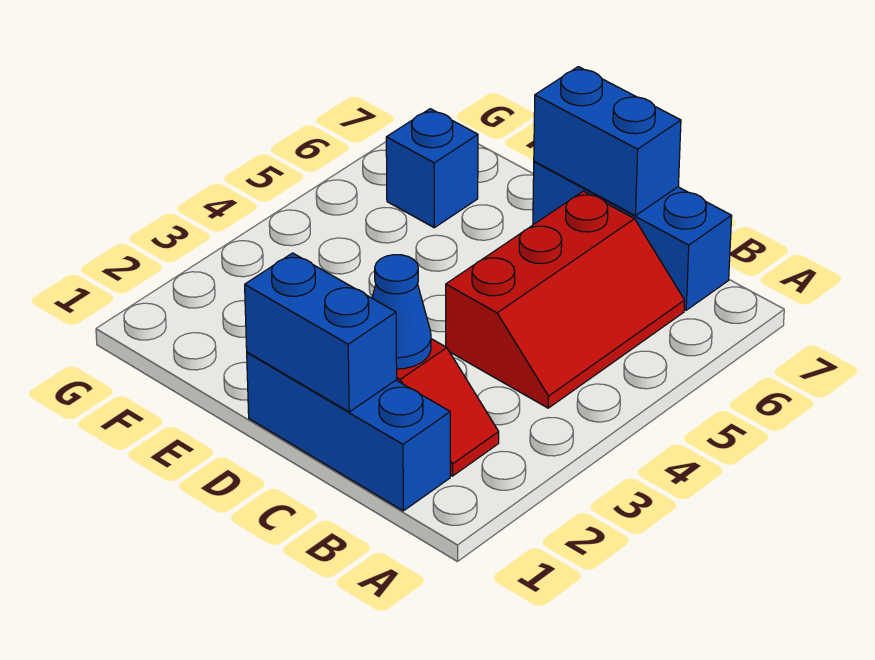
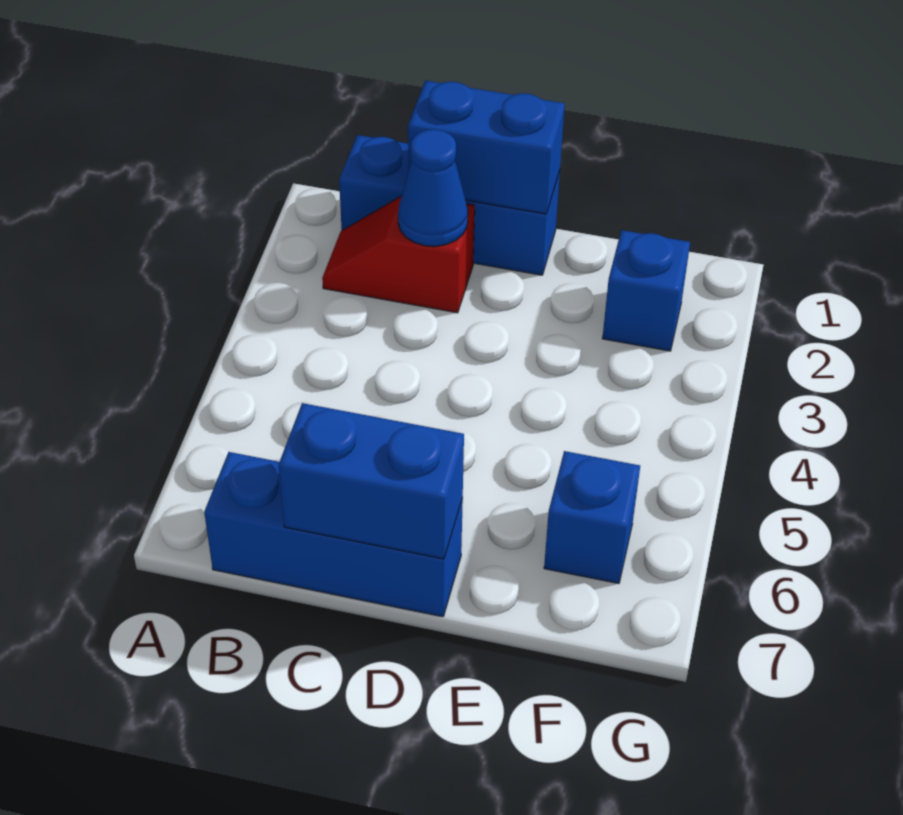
red 2x3 slope [446,191,685,408] -> none
none -> blue 1x1 brick [602,230,690,351]

